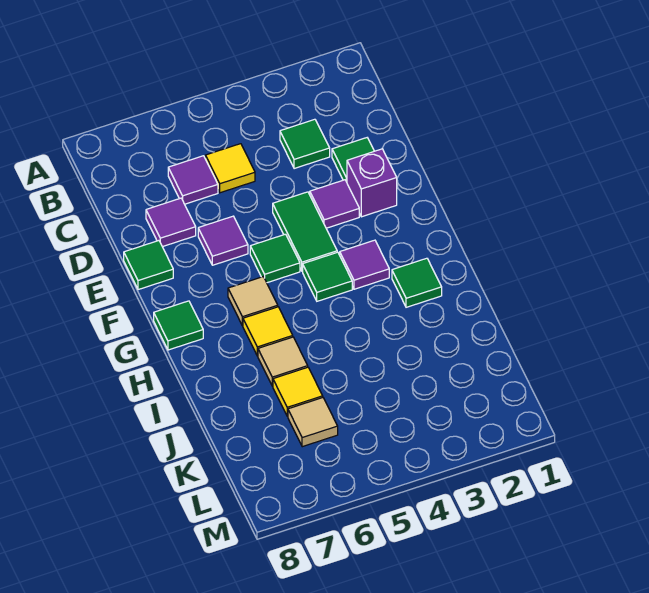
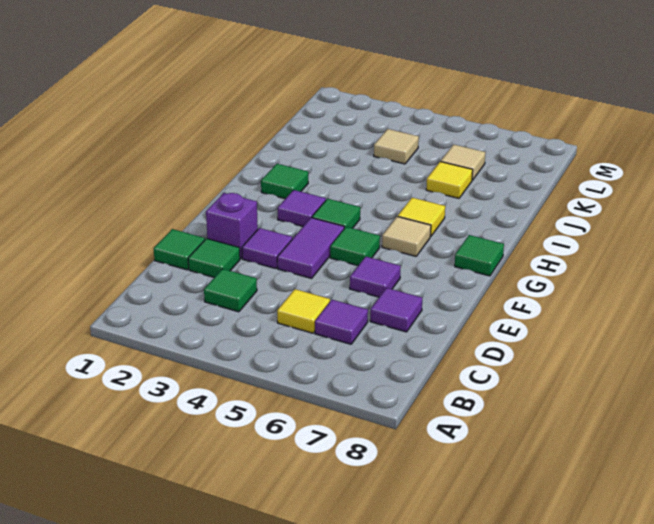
green 1x2 tile [273,192,337,271] -> purple 1x2 tile [277,218,344,278]
green 1x1 tile [124,241,173,290] -> green 1x1 tile moved to [154,229,205,270]
tan 1x1 tile [258,337,308,386] -> tan 1x1 tile moved to [374,129,419,164]

